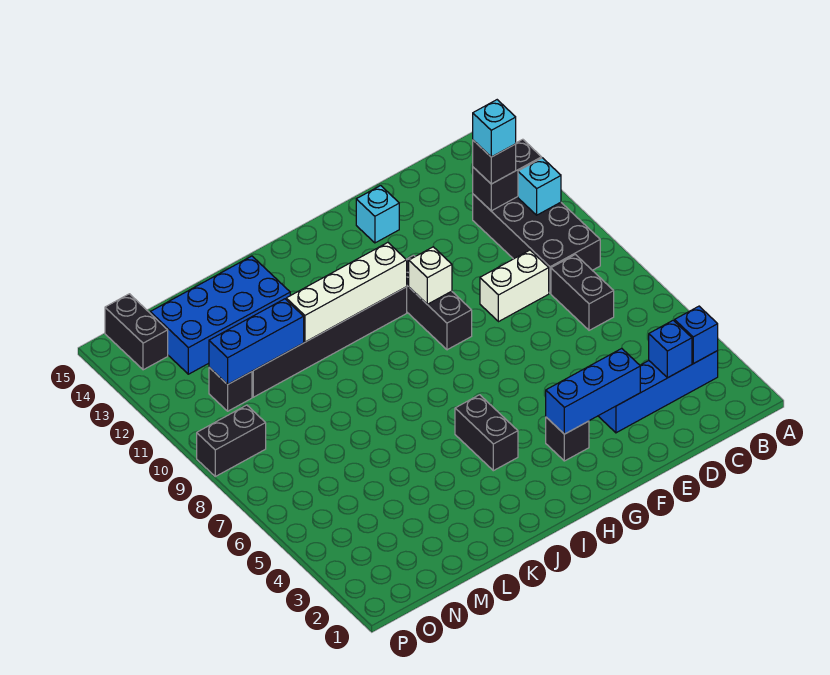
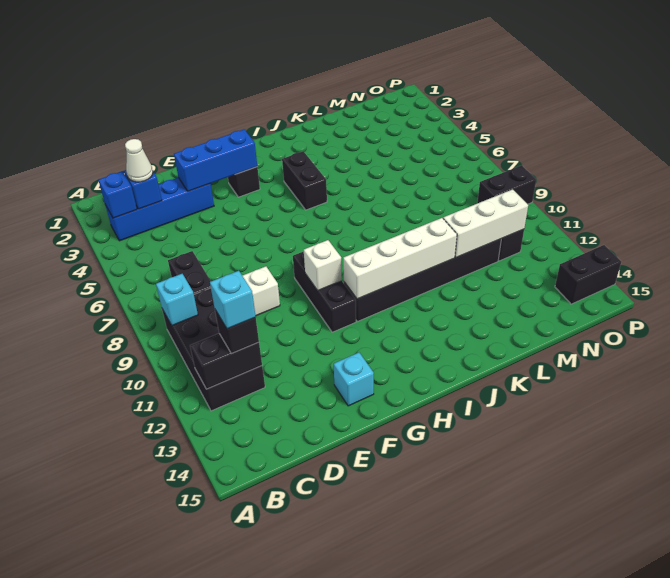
cyan 1x1 brick [518,158,561,215] -> cyan 1x1 brick moved to [156,274,198,325]
none -> white 1x1 cone [125,139,153,182]
blue 2x4 brick [150,256,290,374] -> none
blue 1x3 brick [209,299,304,384] -> white 1x3 brick [443,189,528,257]
black 1x2 brick [105,294,168,370] -> black 1x2 brick turned to [555,245,621,304]

